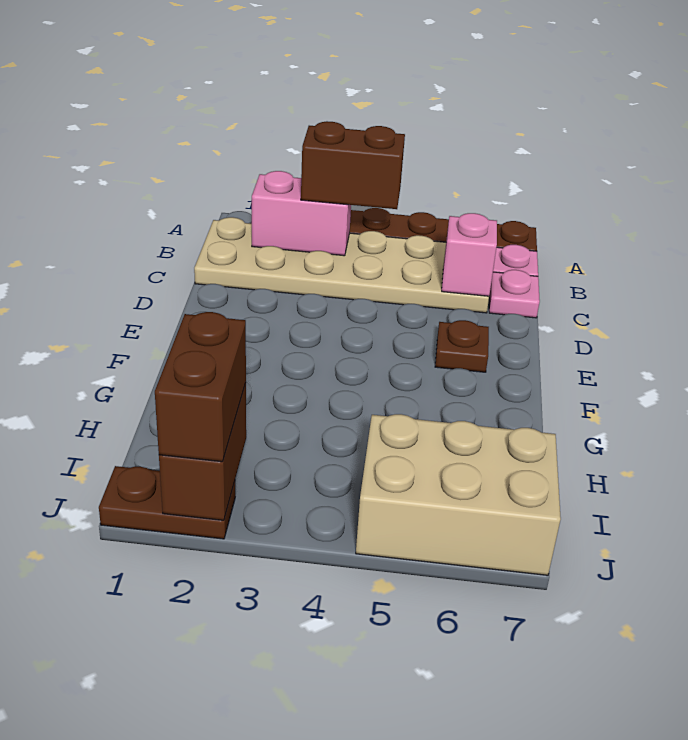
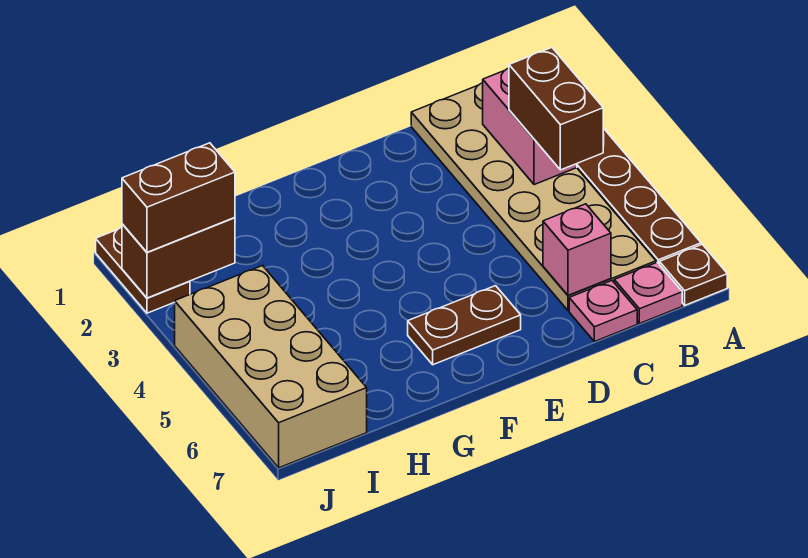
brown 1x1 plate [435,320,489,372] -> brown 1x2 plate [408,286,521,365]
tan 2x3 brick [356,414,561,575] -> tan 2x4 brick [175,266,367,468]

